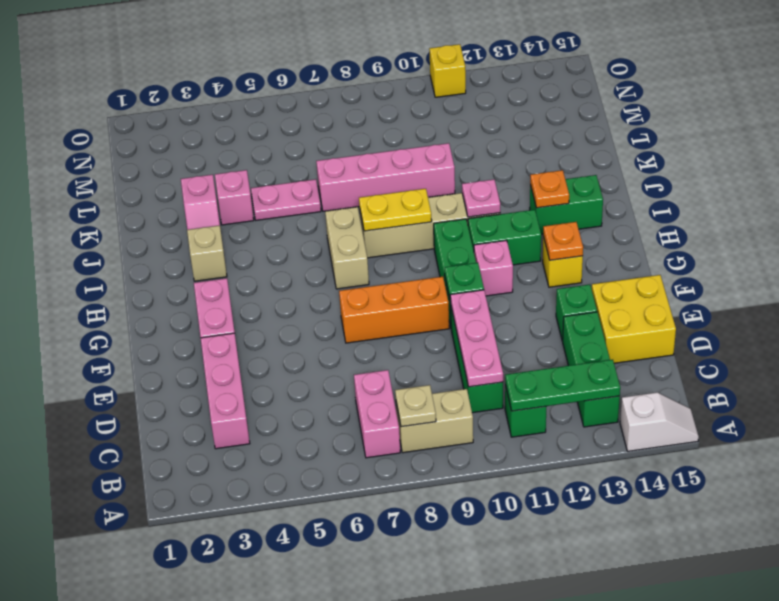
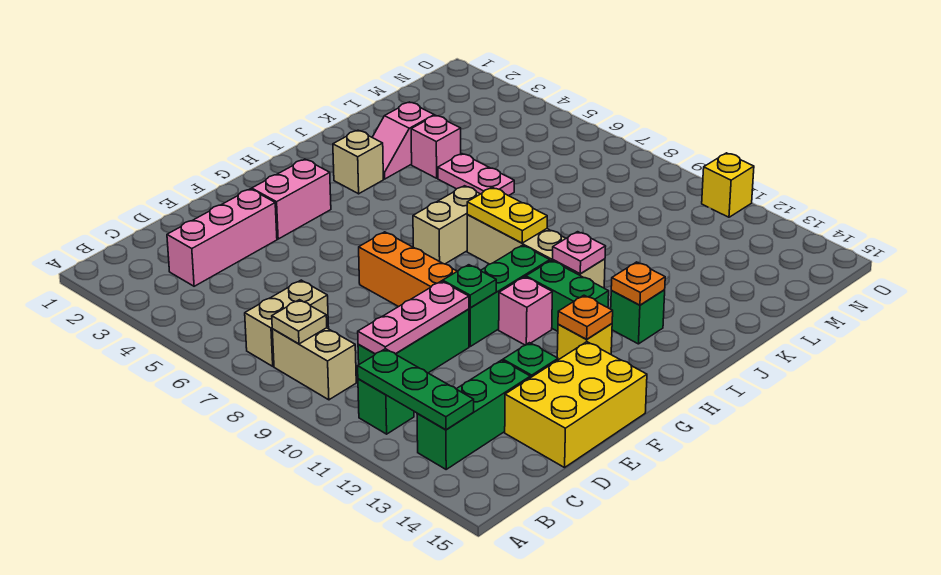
white 1x2 slope [620,392,699,451] -> none
pink 1x2 brick [354,370,400,458] -> tan 1x2 brick [245,280,329,366]
yellow 2x2 brick [592,275,676,363] -> yellow 2x3 brick [505,342,647,468]
green 1x2 brick [530,175,603,234] -> green 1x1 brick [611,290,665,344]
pink 1x4 brick [316,143,455,211] -> none

